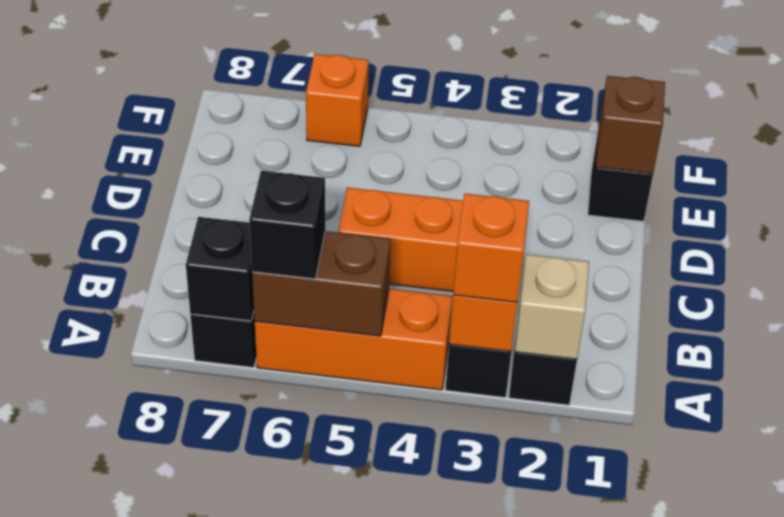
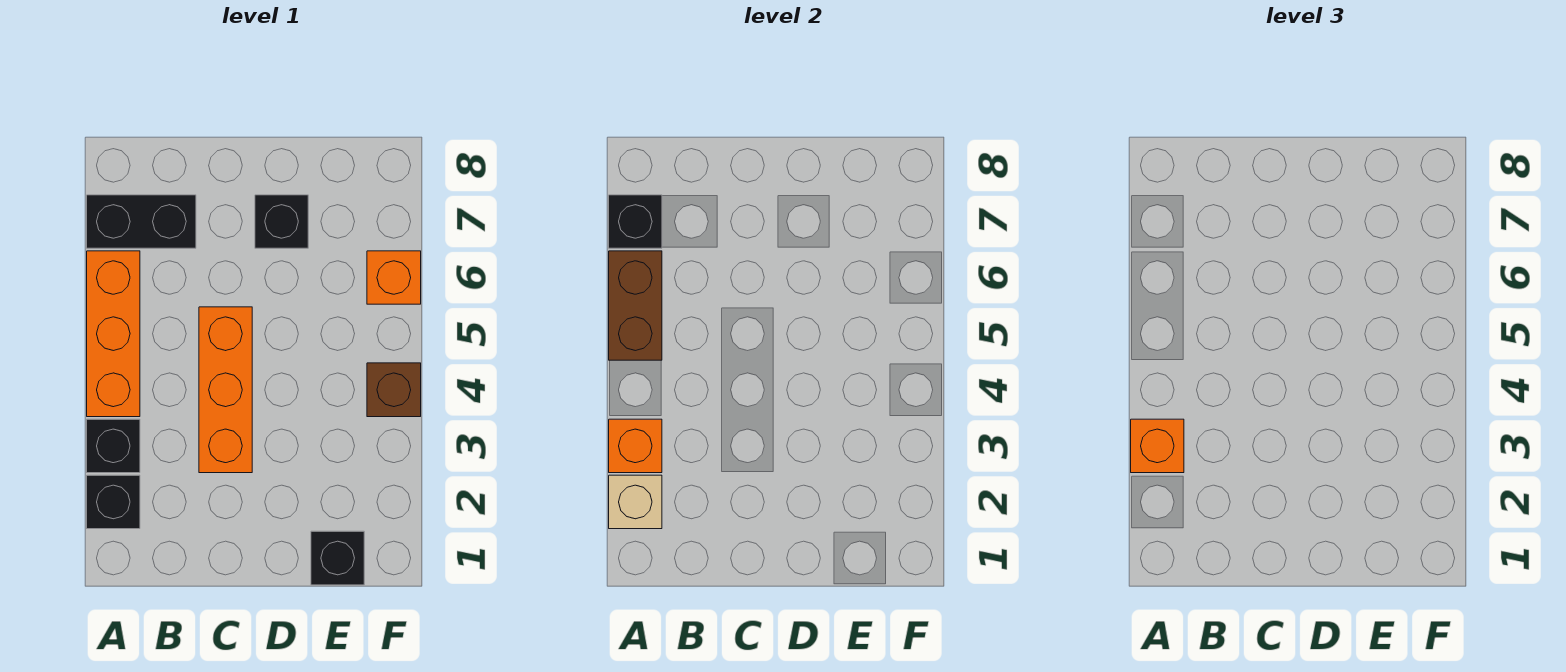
black 1x1 brick [249,171,325,279] -> black 1x1 brick moved to [255,195,308,248]
brown 1x1 brick [596,76,665,174] -> brown 1x1 brick moved to [367,363,421,417]

